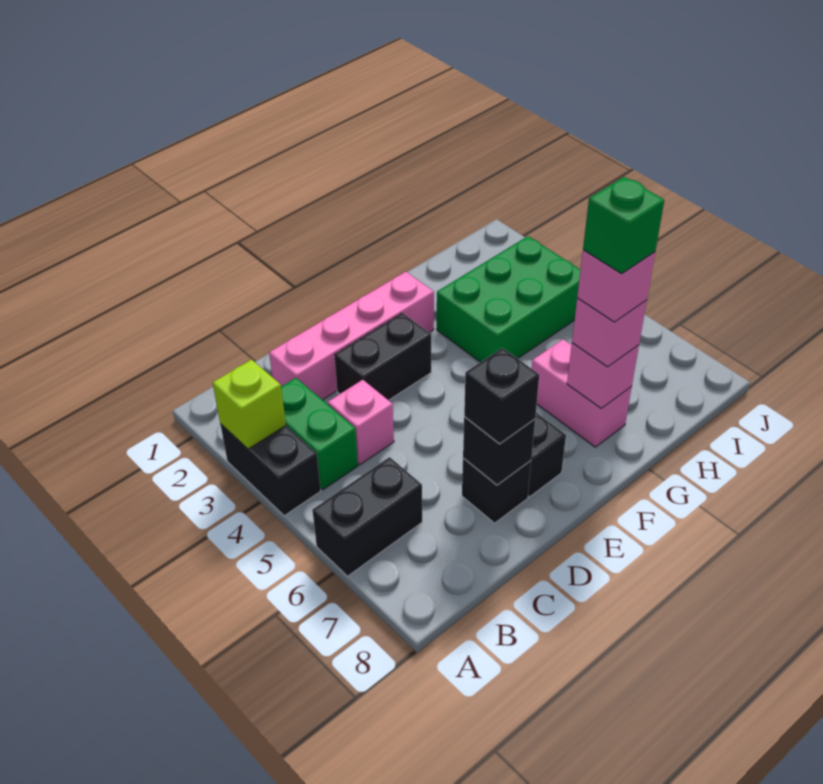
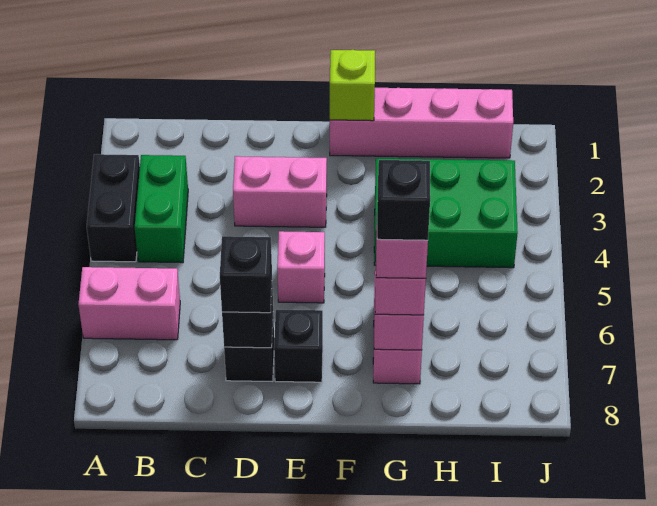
lime 1x1 brick [213,360,286,449] -> lime 1x1 brick moved to [330,50,375,121]
black 1x2 brick [312,457,422,576] -> pink 1x2 brick [78,267,180,340]
pink 1x4 brick [269,272,434,400] -> pink 1x4 brick moved to [330,88,513,158]
pink 1x1 brick [328,380,394,465] -> pink 1x1 brick moved to [277,231,325,303]
black 1x2 brick [334,313,431,400] -> pink 1x2 brick [233,156,327,227]
green 1x1 brick [583,177,664,274] -> black 1x1 brick [377,160,430,240]

